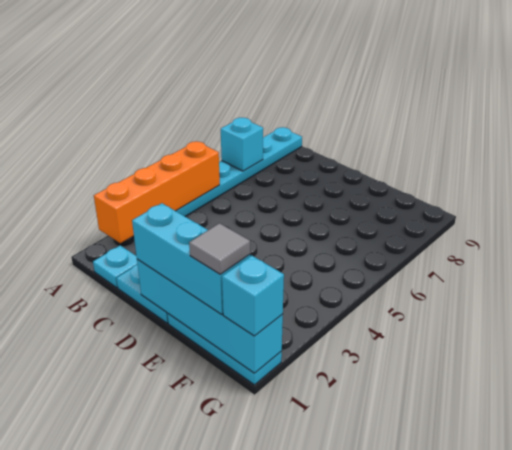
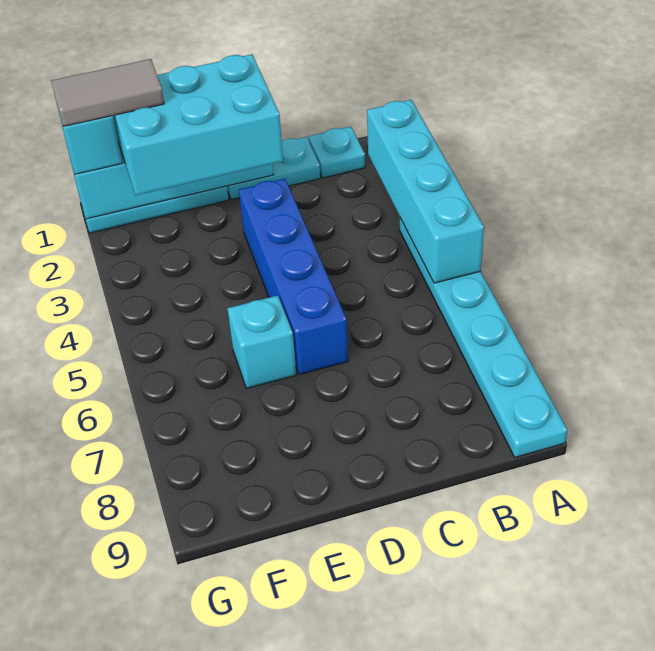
orange 1x4 brick [94,141,220,243] -> cyan 1x4 brick [367,100,484,283]
cyan 1x1 brick [221,118,263,171] -> cyan 1x1 brick moved to [227,296,296,388]
cyan 1x3 brick [132,203,250,314] -> cyan 2x3 brick [113,54,283,195]
none -> blue 1x4 brick [239,179,348,375]
grey 1x1 tile [189,223,250,274] -> grey 1x2 tile [51,59,164,126]

